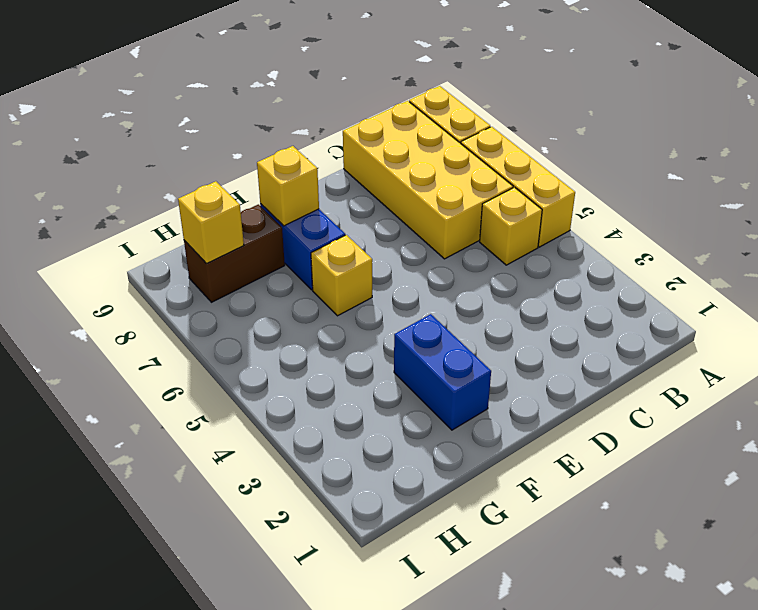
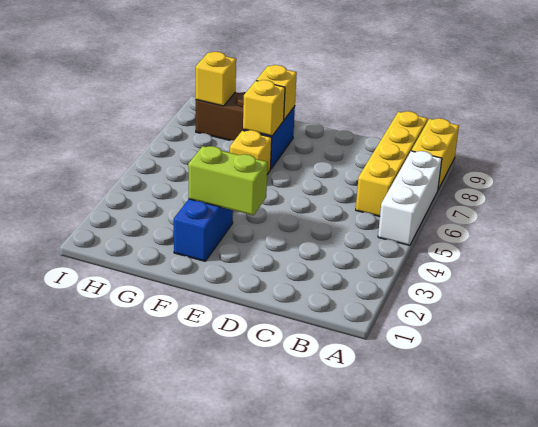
yellow 1x3 brick [461,127,575,247] -> white 1x3 brick [378,151,442,245]
yellow 1x1 brick [480,187,542,265] -> yellow 1x1 brick moved to [243,80,285,136]
yellow 2x4 brick [343,101,513,259] -> yellow 1x4 brick [356,111,428,216]
none -> lime 1x2 brick [188,146,268,215]

